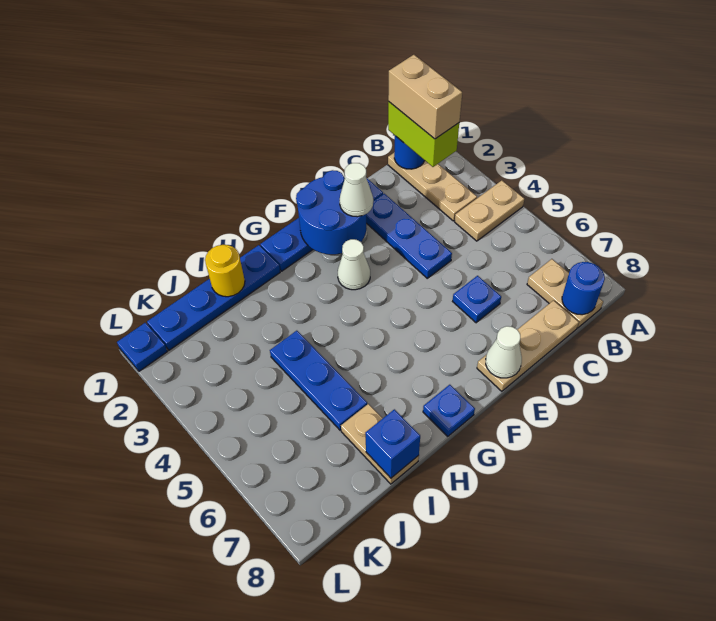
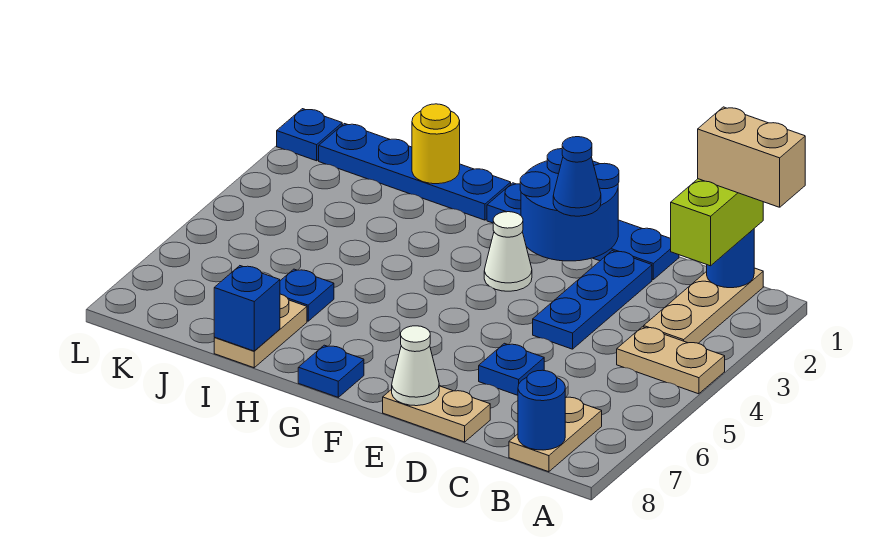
tan 1x2 brick [388,55,462,139] -> tan 1x2 brick turned to [698,107,805,207]
tan 1x3 plate [477,300,579,391] -> tan 1x2 plate [383,386,490,442]
white 1x1 cone [340,163,373,217] -> blue 1x1 cone [553,137,601,216]
blue 1x3 plate [270,331,367,430] -> blue 1x1 plate [280,269,334,321]

